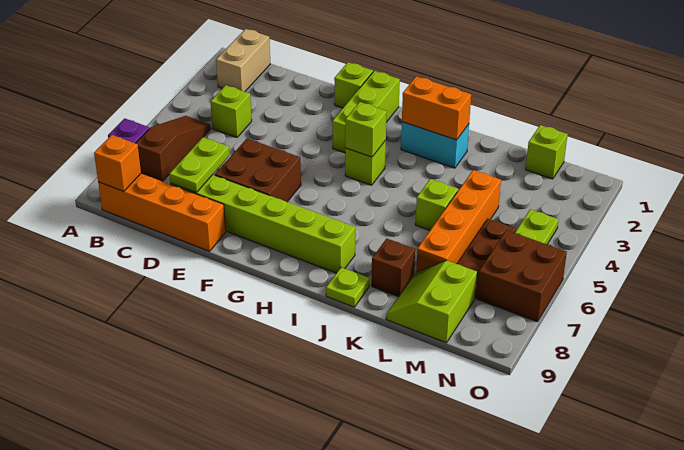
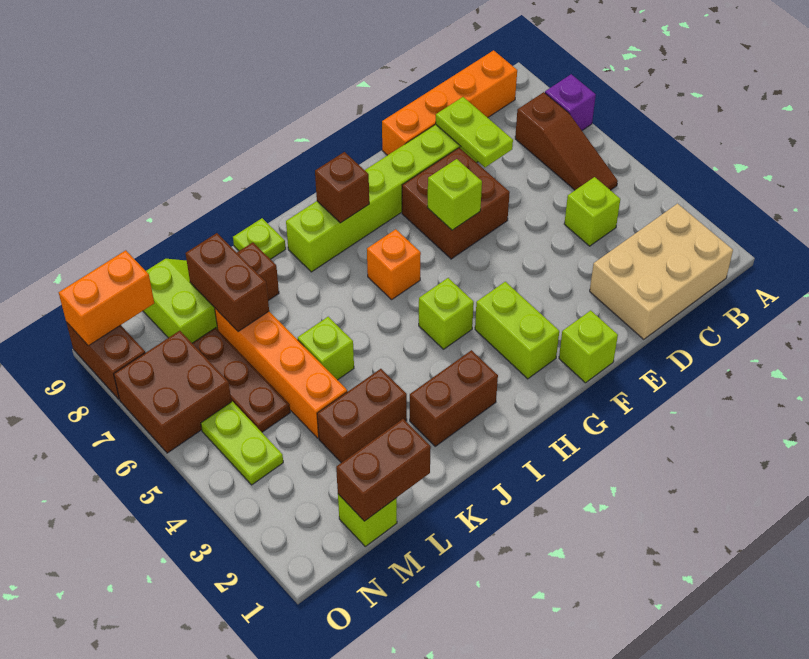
tan 1x2 brick [216,29,270,92] -> tan 2x3 brick [590,204,733,339]
orange 1x1 brick [94,135,141,191] -> orange 1x1 brick moved to [367,229,421,299]
lime 1x3 brick [333,71,400,153] -> lime 1x2 brick [475,282,559,379]
lime 1x1 brick [345,102,387,157] -> lime 1x1 brick moved to [427,159,482,230]
none -> brown 1x1 brick [315,152,369,223]
cyan 1x2 brick [401,122,469,168] -> brown 1x2 brick [410,350,498,446]
orange 1x2 brick [402,76,471,140] -> orange 1x2 brick moved to [59,250,154,346]
none -> brown 1x2 brick [317,369,407,463]
none -> brown 1x2 brick [336,419,431,521]
none -> brown 1x2 brick [185,233,269,332]
none -> brown 1x2 brick [66,322,145,399]

